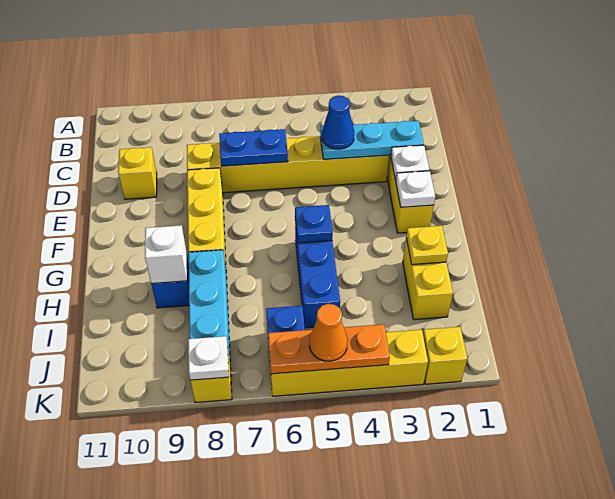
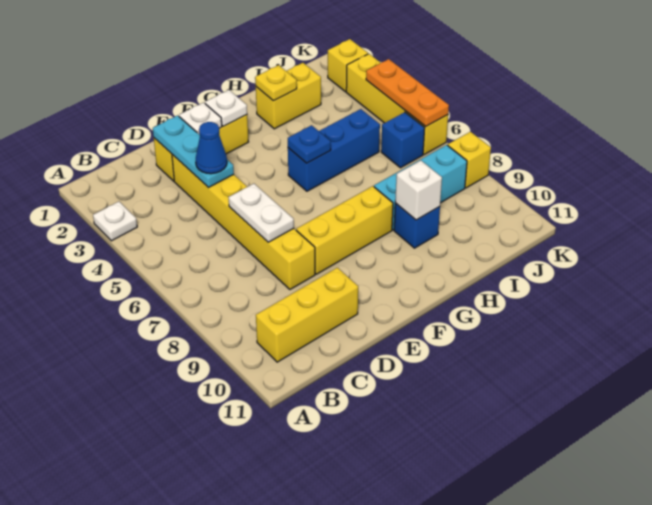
blue 1x2 plate [219,129,288,166] -> white 1x2 plate [229,184,294,242]
yellow 1x1 brick [118,147,157,199] -> yellow 1x3 brick [256,268,358,362]
orange 1x1 cone [309,304,348,361] -> none
white 1x1 plate [188,336,229,380] -> white 1x1 plate moved to [93,202,137,241]

